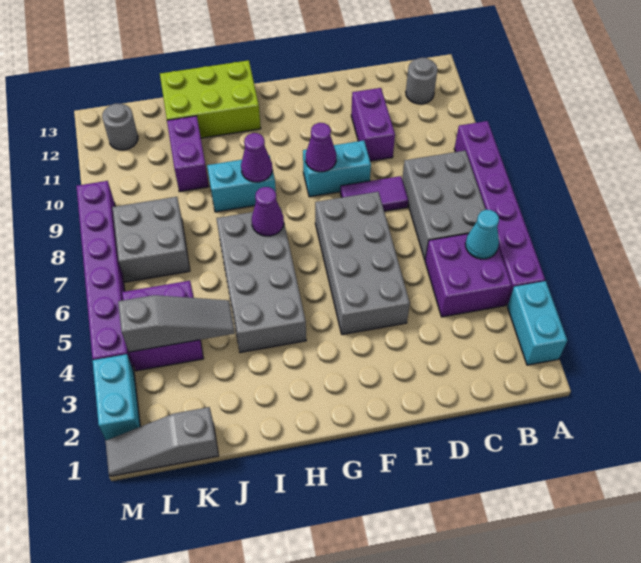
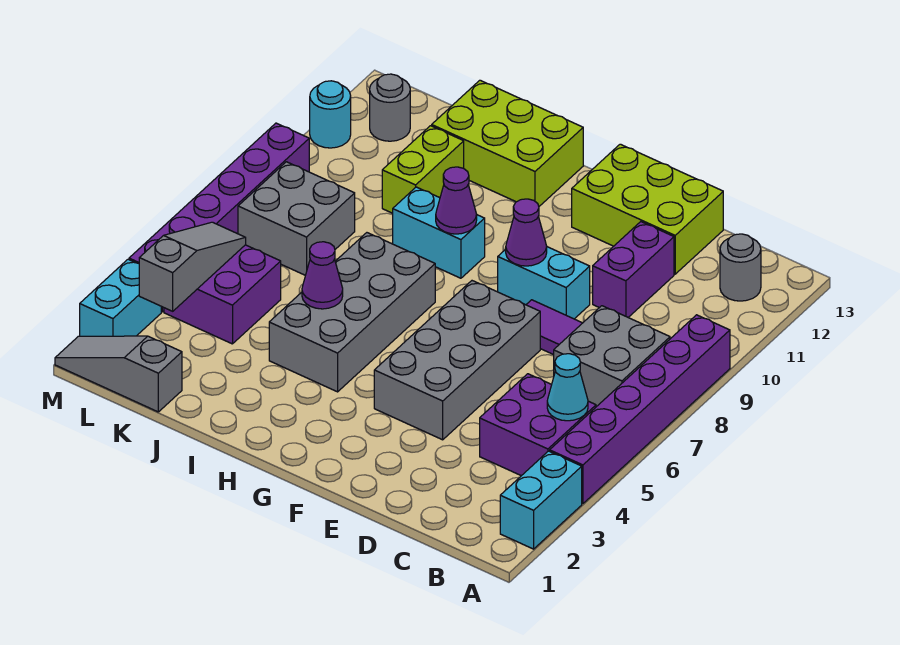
grey 2x3 brick [402,151,486,260] -> grey 2x2 brick [554,306,670,407]
none -> lime 2x3 brick [572,144,723,274]
purple 1x1 cone [252,187,284,236] -> purple 1x1 cone moved to [302,242,343,309]
grey 1x3 slope [118,295,235,352] -> grey 1x3 slope turned to [139,222,246,311]
purple 1x2 brick [167,116,209,192] -> lime 1x2 brick [382,126,464,213]
none -> cyan 1x1 round brick [310,81,351,148]

